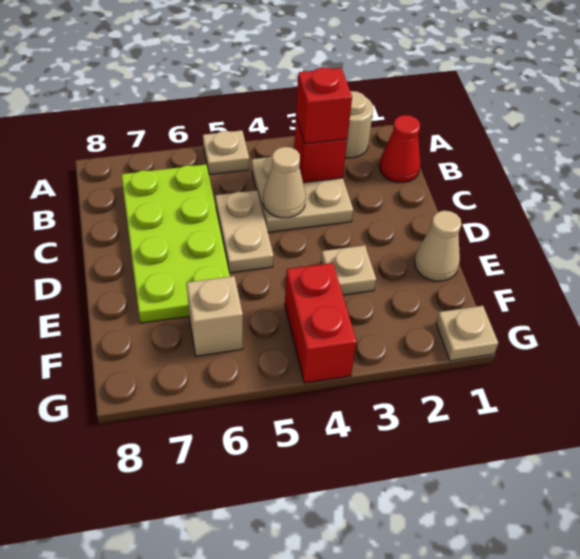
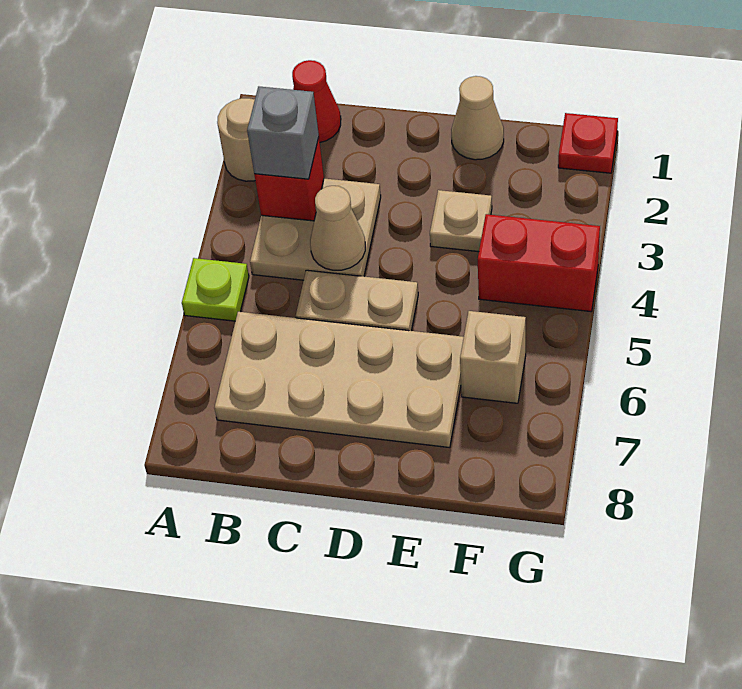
tan 1x1 plate [203,130,249,175] -> lime 1x1 plate [182,258,249,321]
red 1x1 brick [296,67,352,144] -> grey 1x1 brick [247,86,319,179]
lime 2x4 plate [121,164,230,323] -> tan 2x4 plate [214,312,464,448]
tan 1x1 plate [436,306,498,361] -> red 1x1 plate [558,113,618,173]

